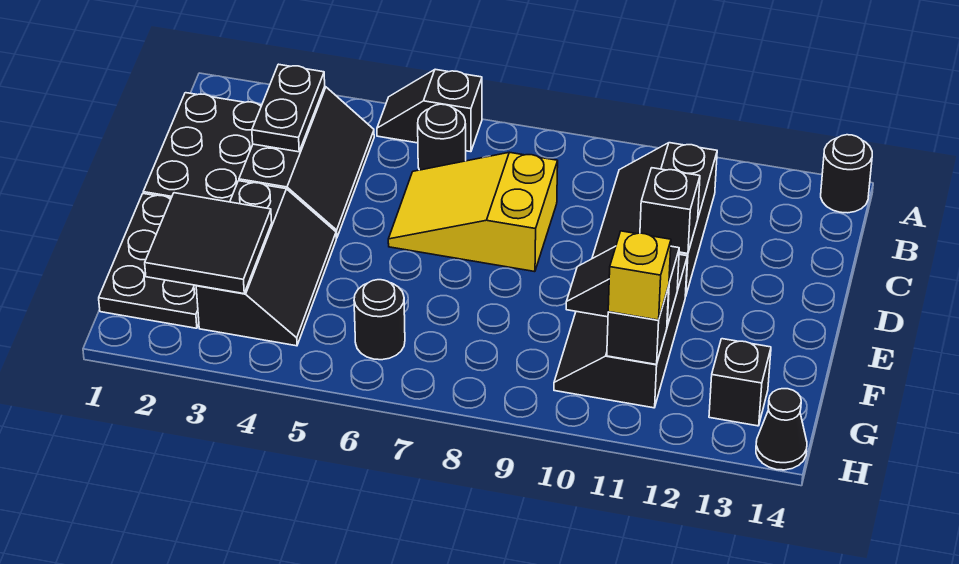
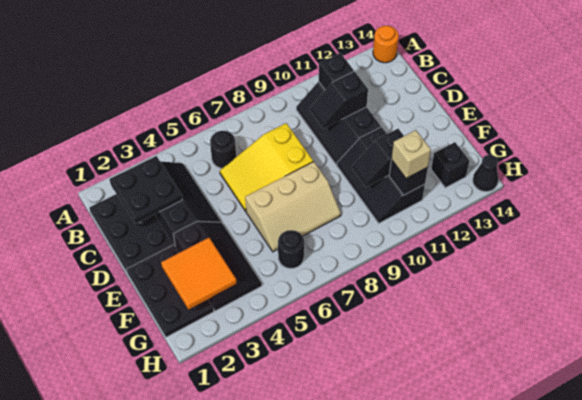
black 1x2 slope [377,69,482,152] -> black 1x2 slope moved to [310,71,368,129]
black 1x1 round brick [821,135,872,213] -> orange 1x1 round brick [373,26,399,63]
black 1x2 plate [252,64,325,152] -> black 2x2 plate [110,156,182,224]
black 1x1 brick [640,168,700,254] -> black 1x1 brick moved to [319,53,354,90]
none -> tan 2x3 slope [245,161,341,252]
black 2x2 tile [145,193,272,294] -> orange 2x2 tile [161,238,237,310]
yellow 1x1 brick [608,231,671,320] -> tan 1x1 brick [391,130,431,178]

